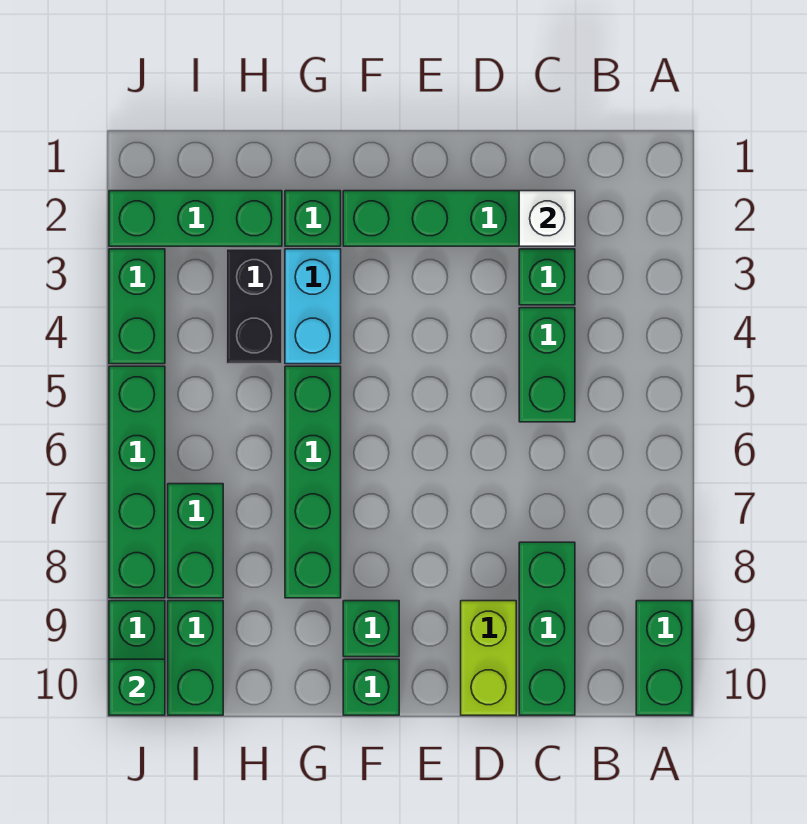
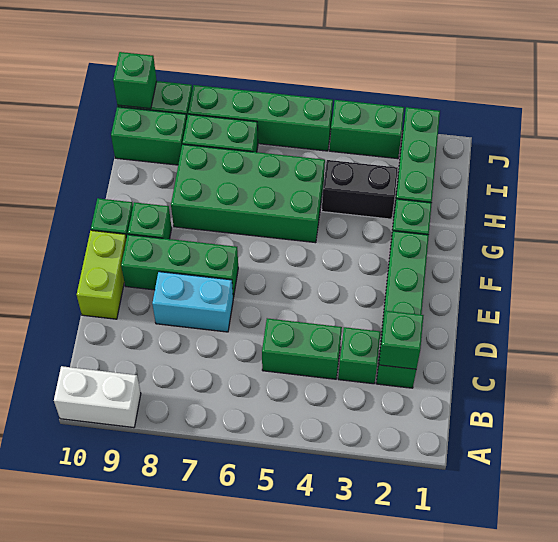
green 1x2 brick [636,601,692,715] -> white 1x2 brick [54,366,141,428]
white 1x1 brick [519,191,575,246] -> green 1x1 brick [379,311,424,369]
green 1x3 brick [519,542,575,715] -> green 1x3 brick moved to [121,235,238,298]
lime 1x2 brick [461,601,516,715] -> lime 1x2 brick turned to [77,230,126,319]
cyan 1x2 brick [285,249,341,364] -> cyan 1x2 brick moved to [152,272,233,332]
green 1x4 brick [285,366,341,598] -> green 2x4 brick [171,144,325,243]

